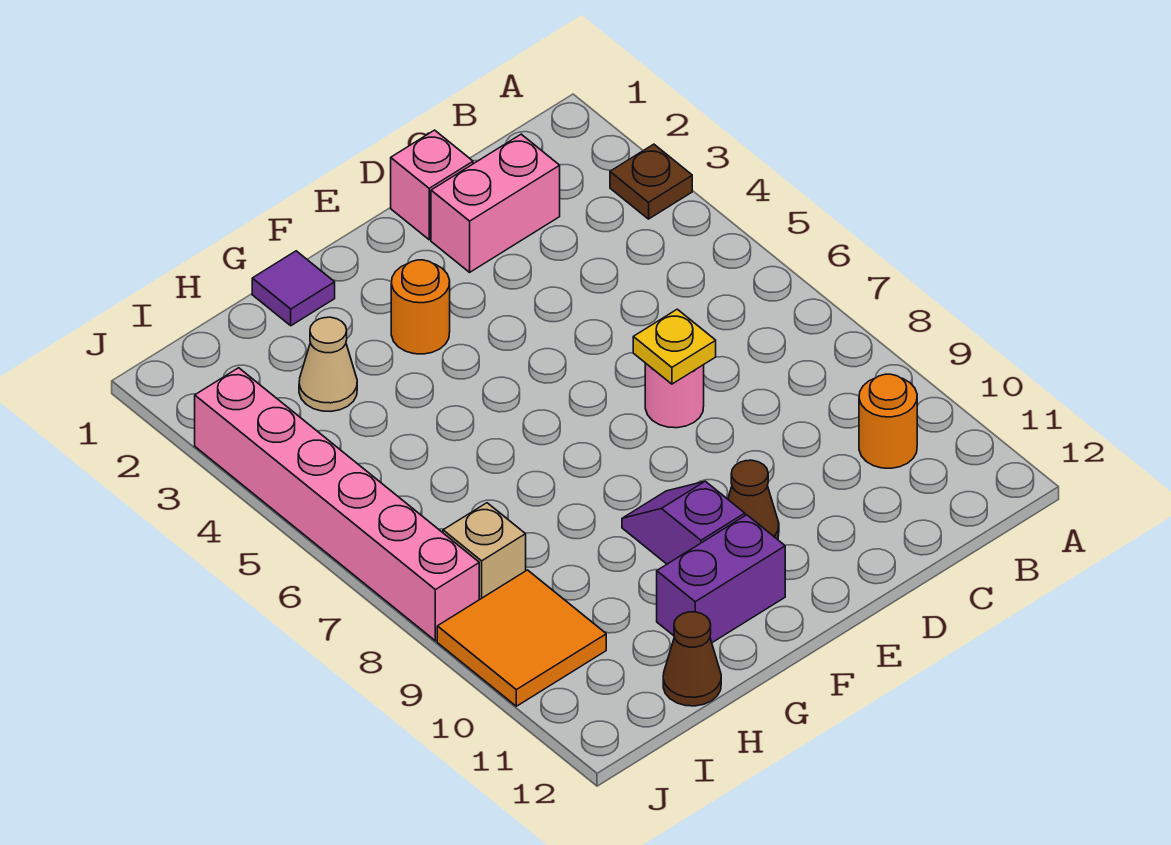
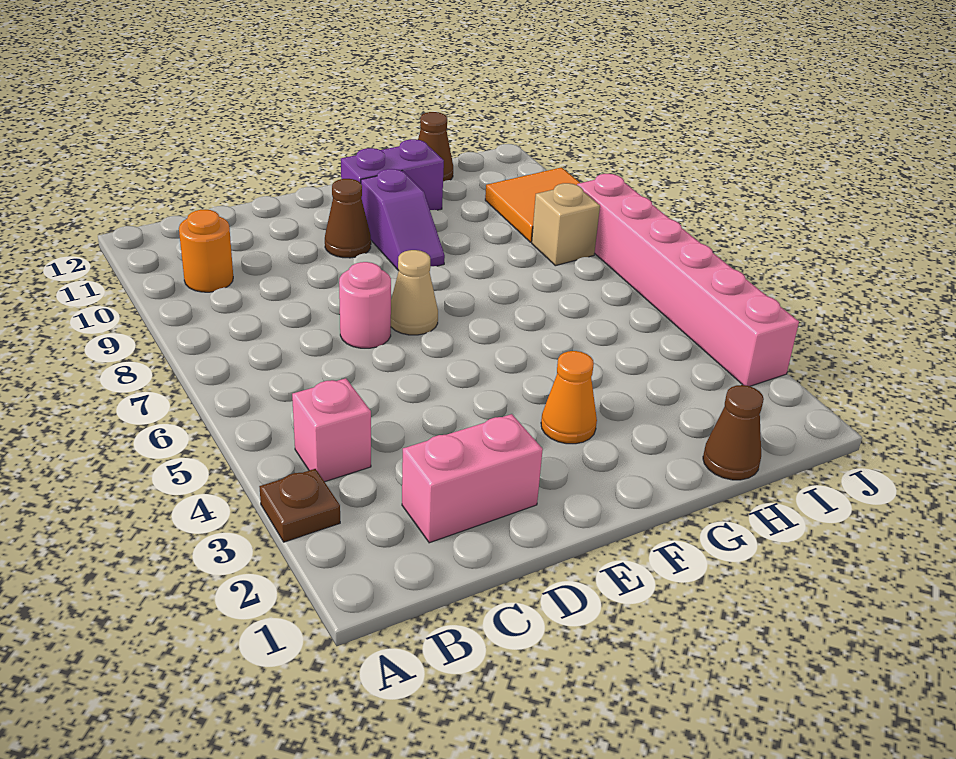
pink 1x1 brick [391,130,473,240] -> pink 1x1 brick moved to [292,378,371,482]
yellow 1x1 plate [633,309,716,384] -> none
orange 1x1 round brick [391,260,450,354] -> orange 1x1 cone [541,351,597,444]
purple 1x1 tile [252,251,335,326] -> none
none -> brown 1x1 cone [703,385,764,480]
tan 1x1 cone [299,317,357,411] -> tan 1x1 cone moved to [391,250,438,335]

